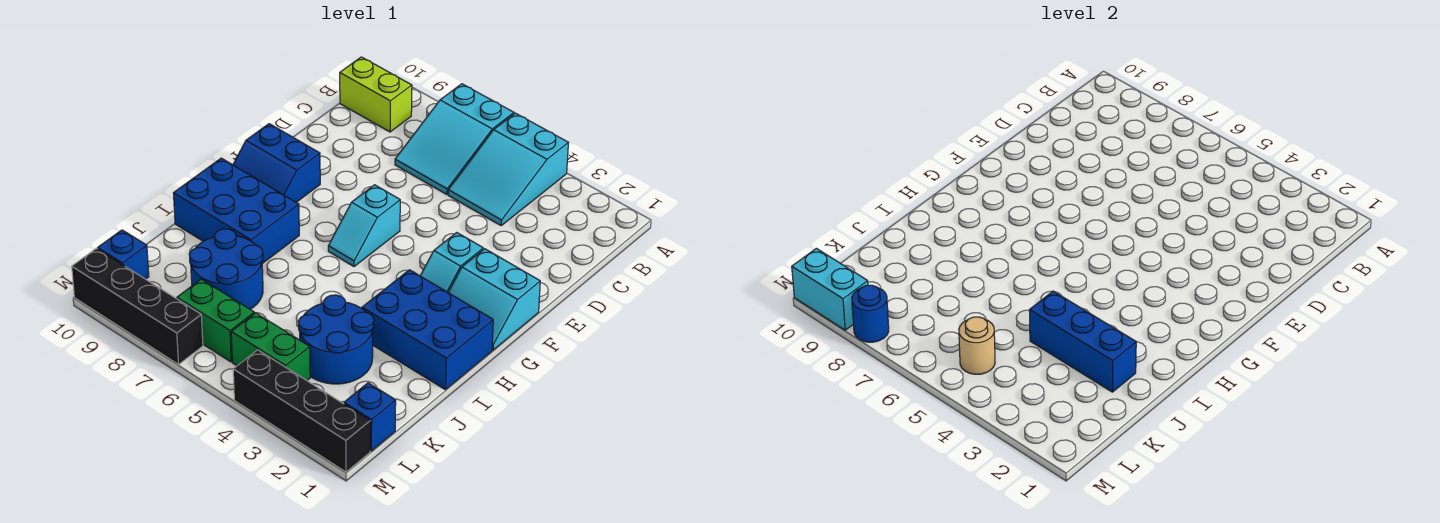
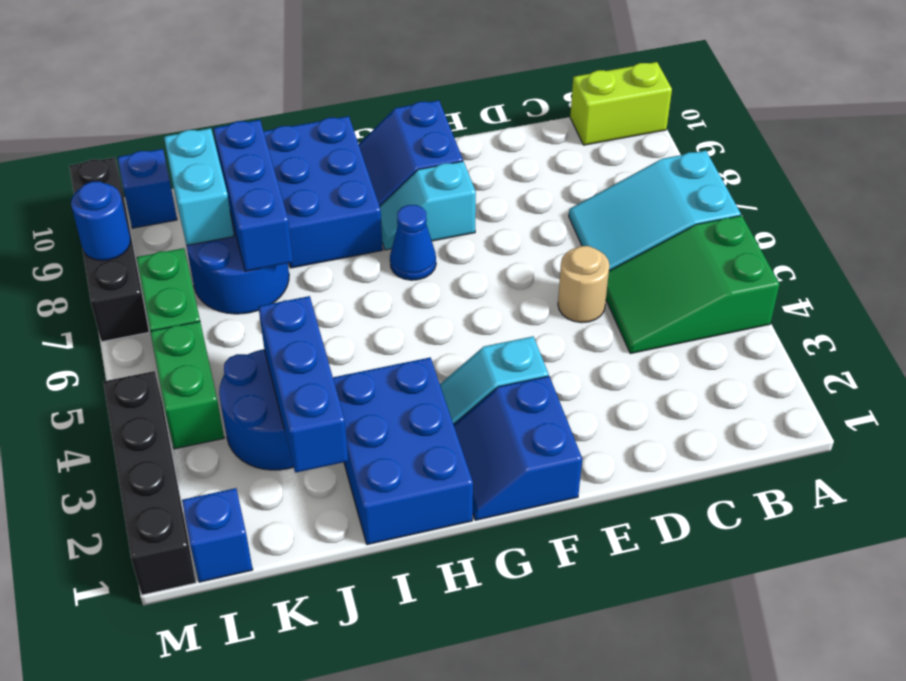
cyan 2x3 slope [448,113,568,225] -> green 2x3 slope [606,215,780,354]
lime 1x2 brick [340,57,412,132] -> lime 1x2 brick turned to [570,62,672,145]
cyan 2x2 slope [448,249,540,350] -> blue 2x2 slope [453,376,582,520]
cyan 1x2 slope [328,185,400,267] -> cyan 1x2 slope moved to [380,161,476,250]
none -> blue 1x1 cone [390,205,436,280]
none -> blue 1x3 brick [214,120,293,272]
tan 1x1 round brick [959,317,995,374] -> tan 1x1 round brick moved to [558,246,610,323]
cyan 1x2 brick [792,248,868,330] -> cyan 1x2 brick moved to [164,128,234,245]

